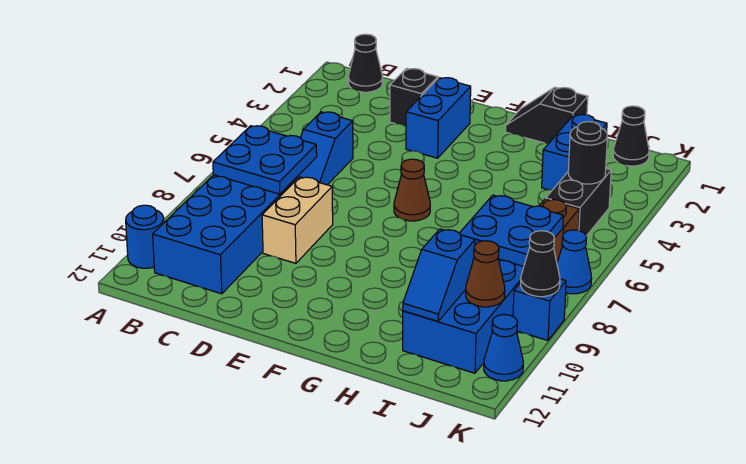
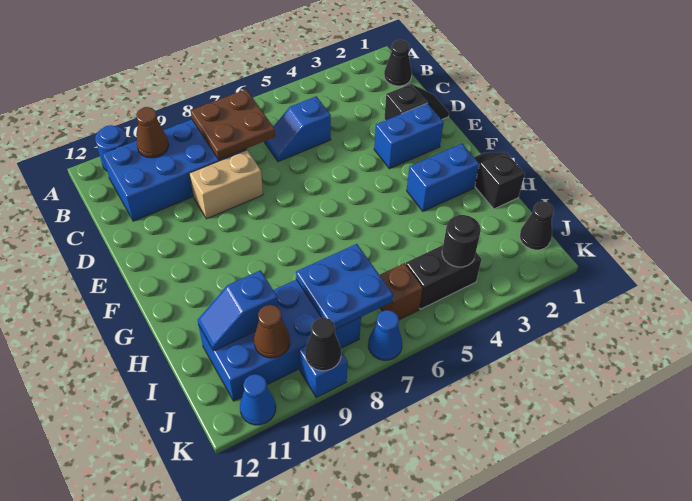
blue 2x2 plate [213,126,317,194] -> brown 2x2 plate [191,89,275,160]
brown 1x1 cone [394,159,430,221] -> brown 1x1 cone moved to [136,107,169,158]
blue 1x2 brick [542,114,607,190] -> blue 1x2 brick moved to [407,144,479,211]

